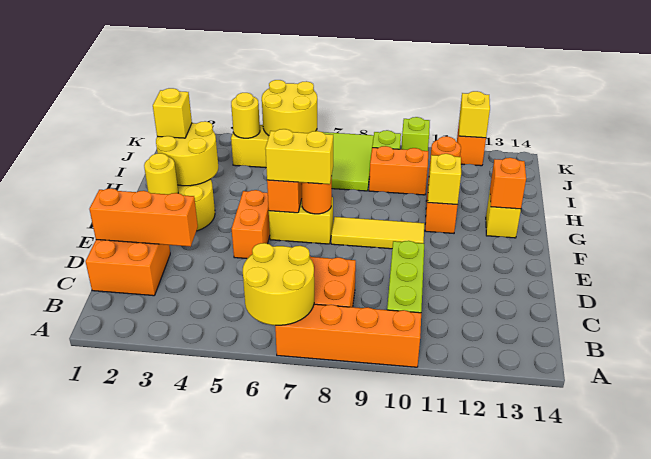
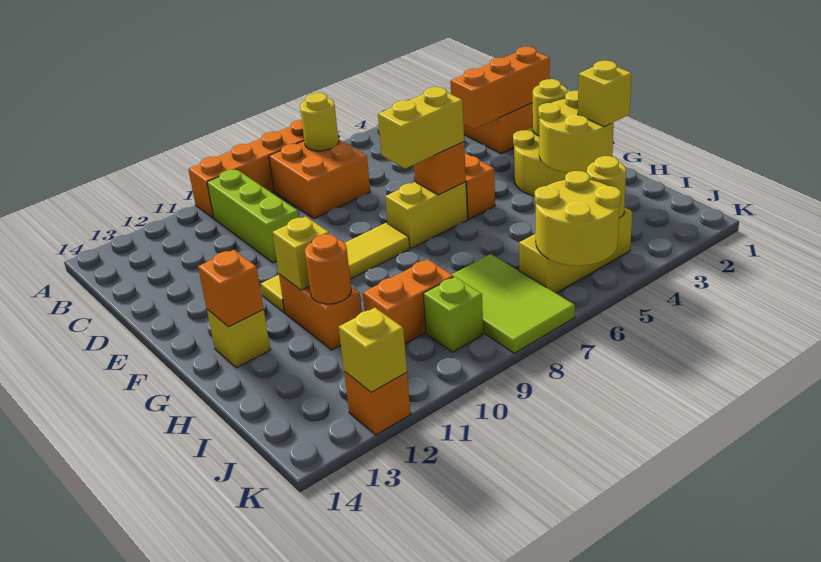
yellow 2x2 round brick [243,243,314,326] -> yellow 1x1 round brick [300,93,339,151]
orange 1x1 round brick [301,176,332,214] -> none
yellow 1x3 tile [331,217,424,249] -> yellow 1x4 tile [261,223,410,313]
lime 1x1 brick [401,117,430,151] -> none

